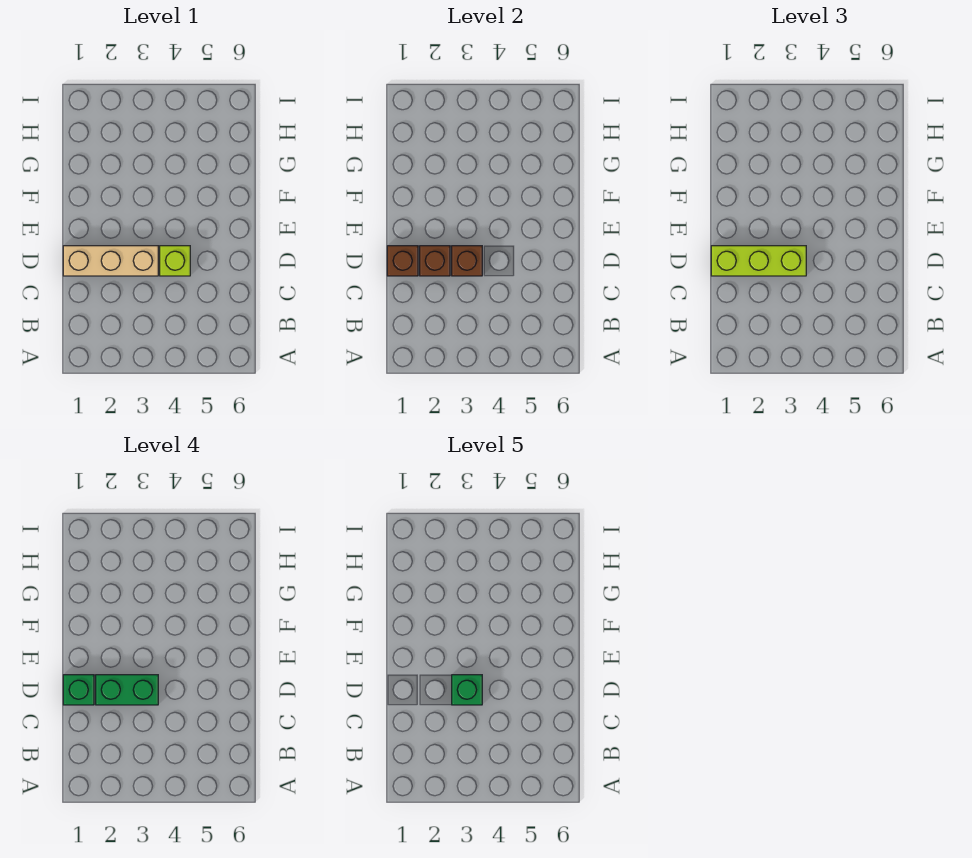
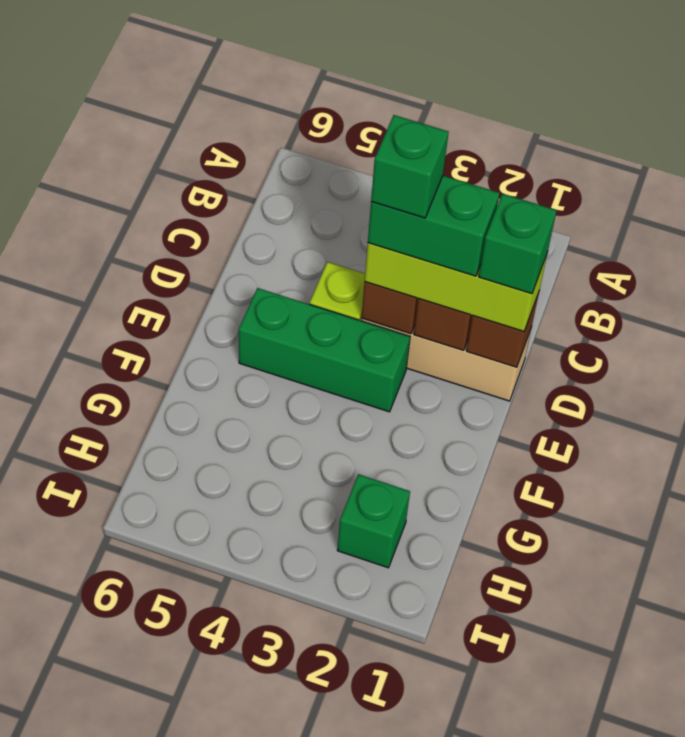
none -> green 1x3 brick [239,288,410,412]
none -> green 1x1 brick [337,474,410,568]

